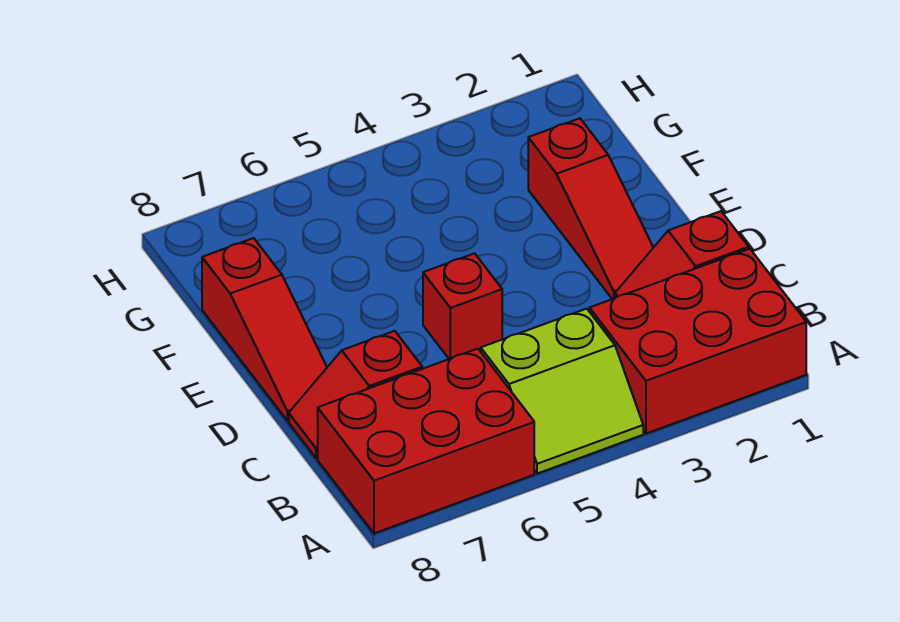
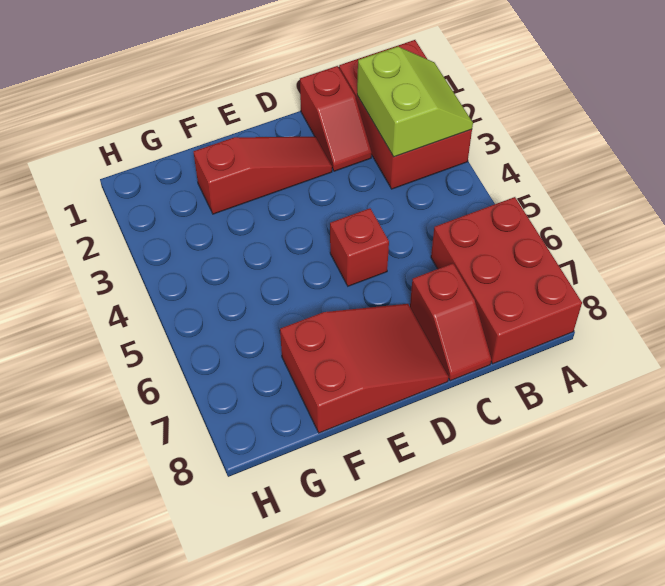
lime 2x2 slope [481,309,643,474] -> lime 2x2 slope moved to [357,46,473,157]
red 1x3 slope [202,238,327,421] -> red 2x3 slope [280,304,449,433]

